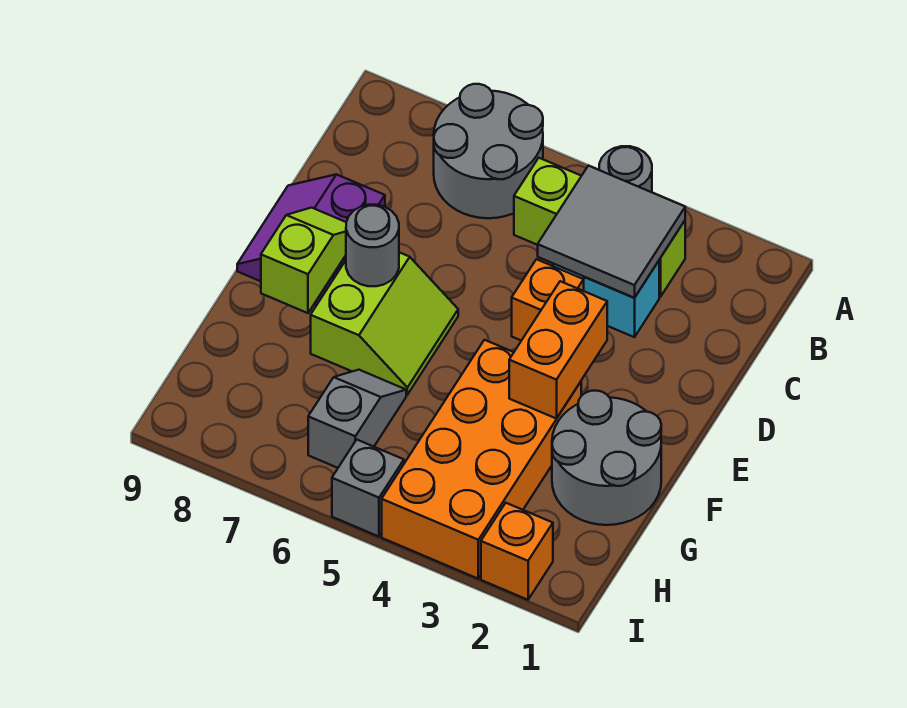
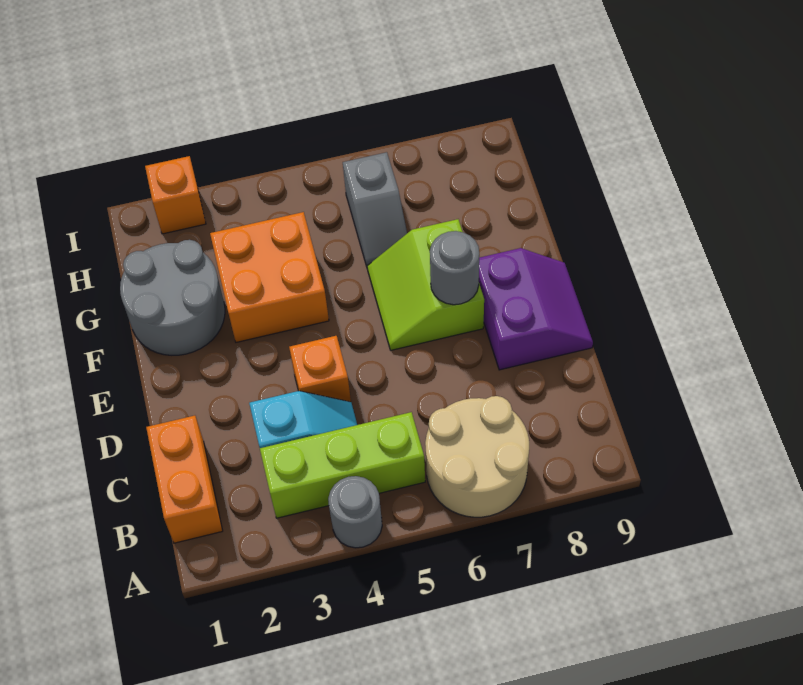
grey 2x2 round brick [434,84,543,218] -> tan 2x2 round brick [425,396,529,517]
grey 2x2 tile [538,166,685,298] -> none
orange 1x2 brick [509,281,607,419] -> orange 1x2 brick moved to [146,416,223,543]
lime 1x2 slope [261,208,346,313] -> none
orange 2x4 brick [382,340,581,579] -> orange 2x2 brick [210,212,329,342]
grey 1x1 brick [332,440,404,537] -> none

